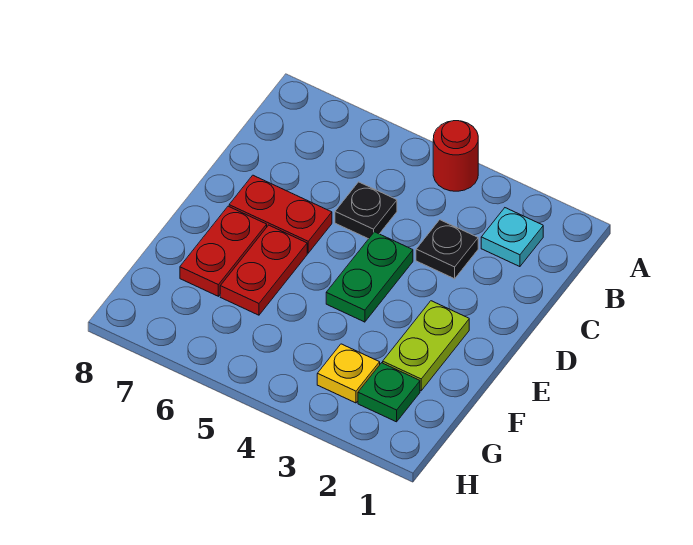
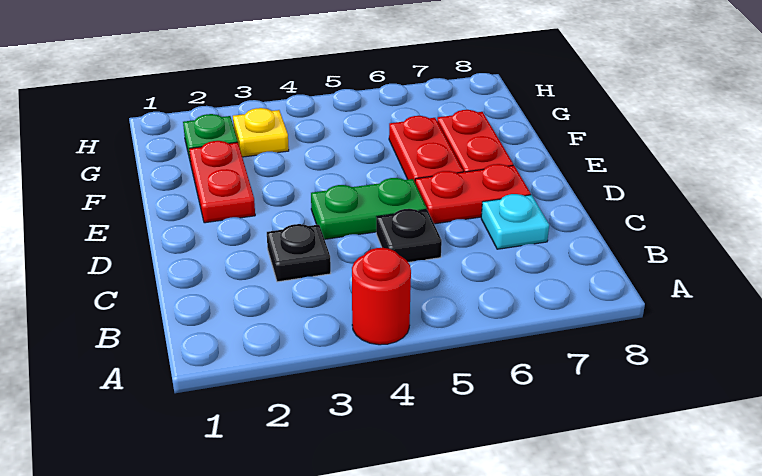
cyan 1x1 plate [481,208,543,267] -> cyan 1x1 plate moved to [481,194,549,249]
green 1x2 plate [326,232,413,322] -> green 1x2 plate turned to [311,178,427,239]
lime 1x2 plate [383,301,469,391] -> red 1x2 plate [189,141,255,223]

